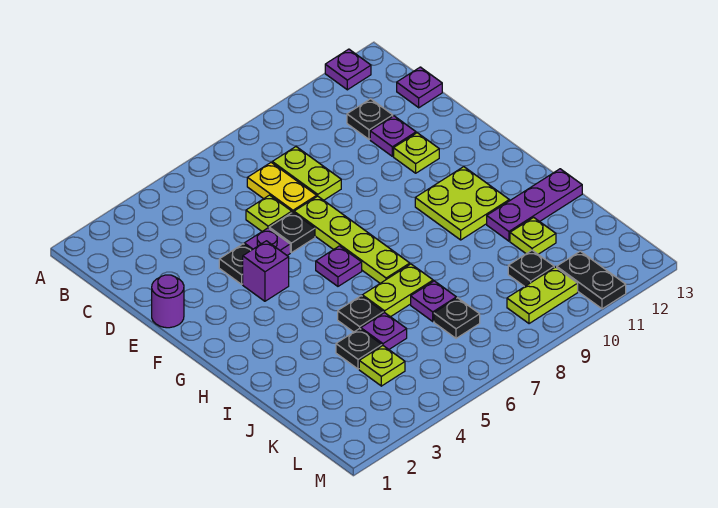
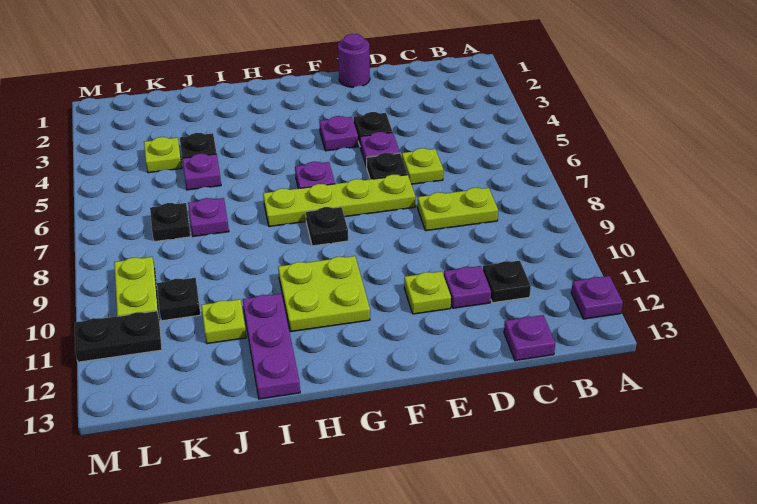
yellow 1x2 plate [247,163,317,212] -> none
purple 1x1 brick [243,241,289,301] -> purple 1x1 plate [319,116,358,151]
black 1x1 plate [338,296,383,332] -> black 1x1 plate moved to [306,207,348,246]
lime 1x2 plate [362,264,433,317] -> none

